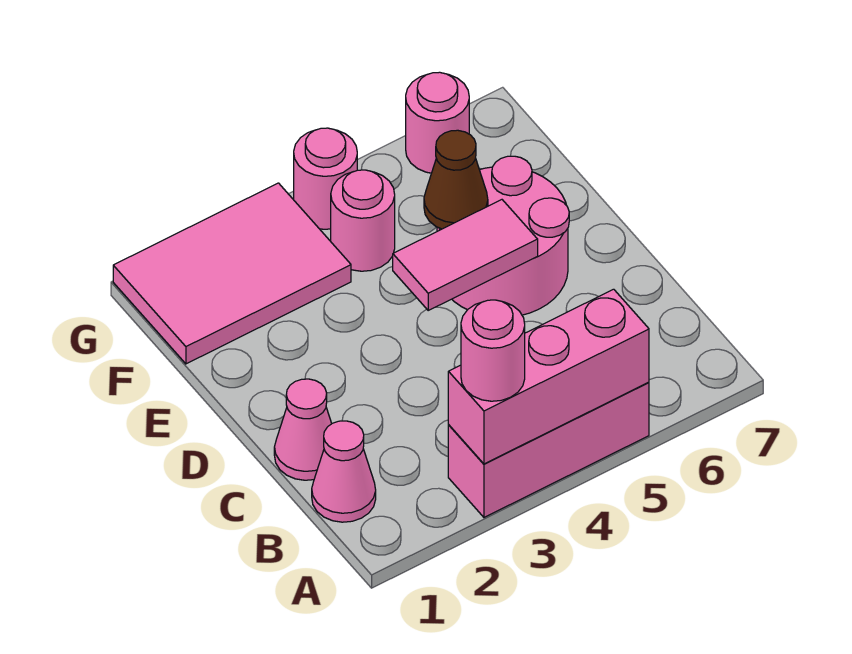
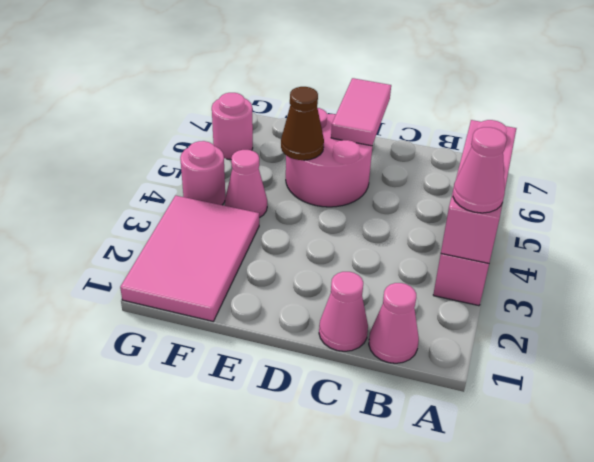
pink 1x1 round brick [461,300,525,401] -> pink 1x1 cone [453,127,507,213]
pink 1x2 tile [393,200,538,310] -> pink 1x2 tile moved to [331,78,391,146]
pink 1x1 round brick [331,170,395,271] -> pink 1x1 cone [225,150,267,218]

